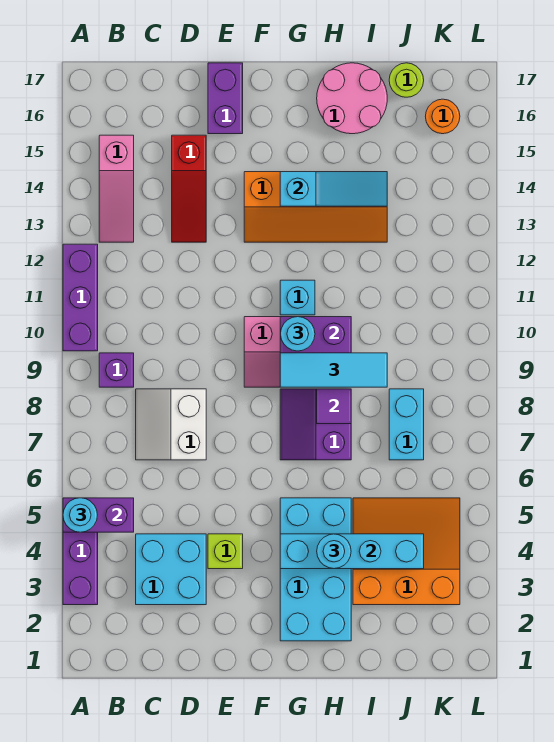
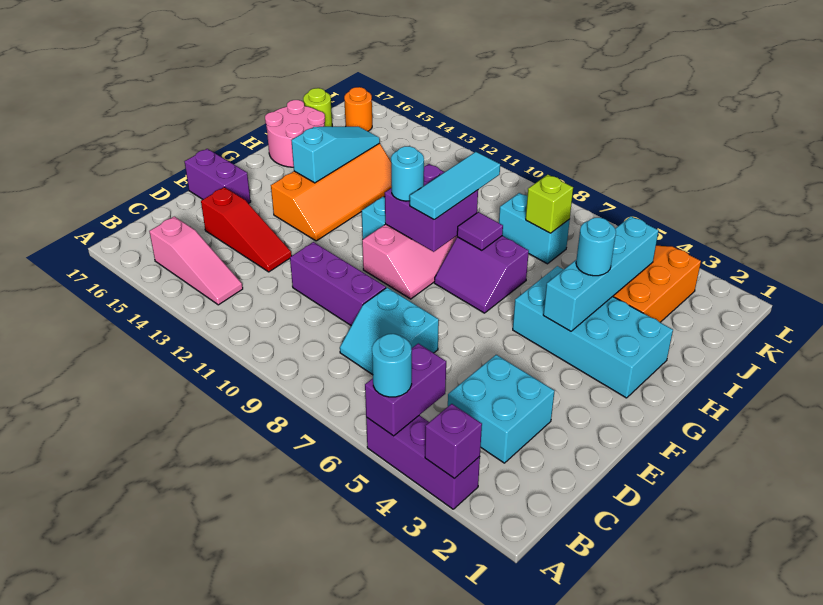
purple 1x3 brick [63,244,98,351] -> purple 1x3 brick moved to [290,242,386,326]
purple 1x1 brick [99,353,134,387] -> purple 1x1 brick moved to [425,404,482,479]
white 2x2 slope [136,389,206,460] -> cyan 2x2 slope [340,288,439,375]
lime 1x1 brick [208,534,243,569] -> lime 1x1 brick moved to [526,175,573,233]

